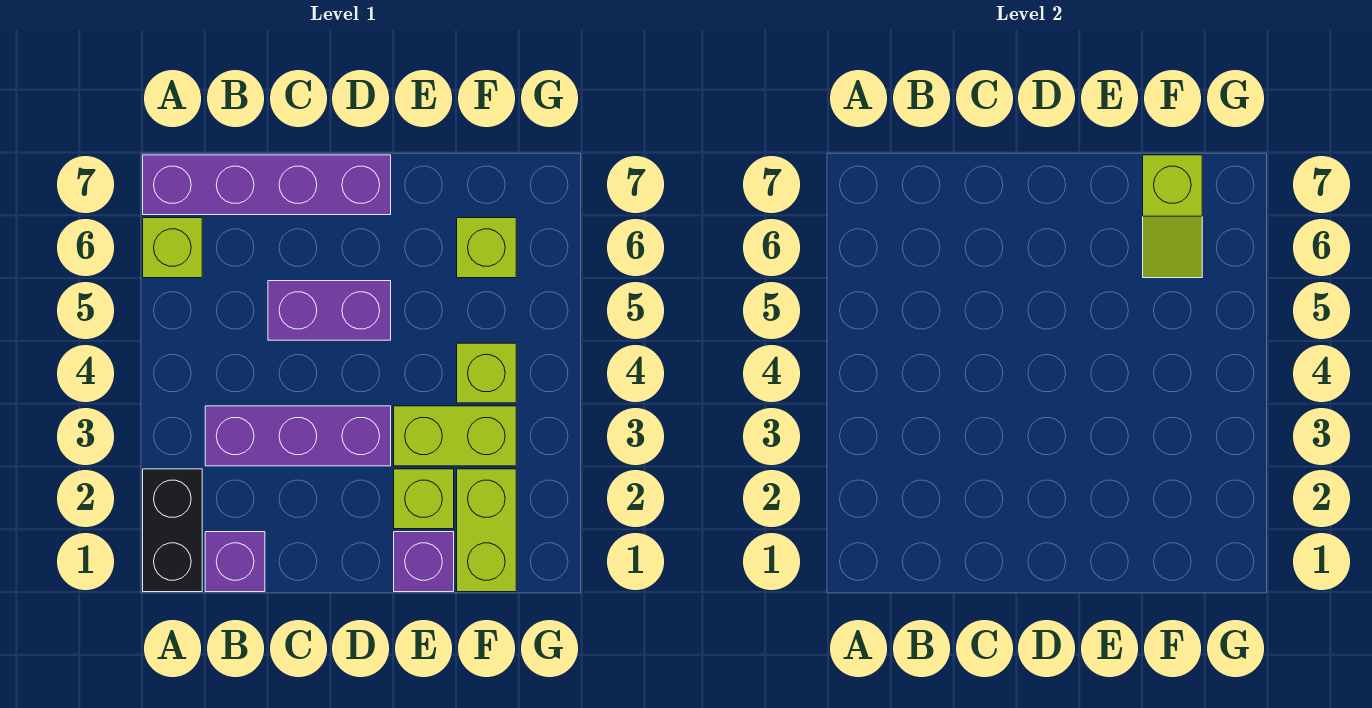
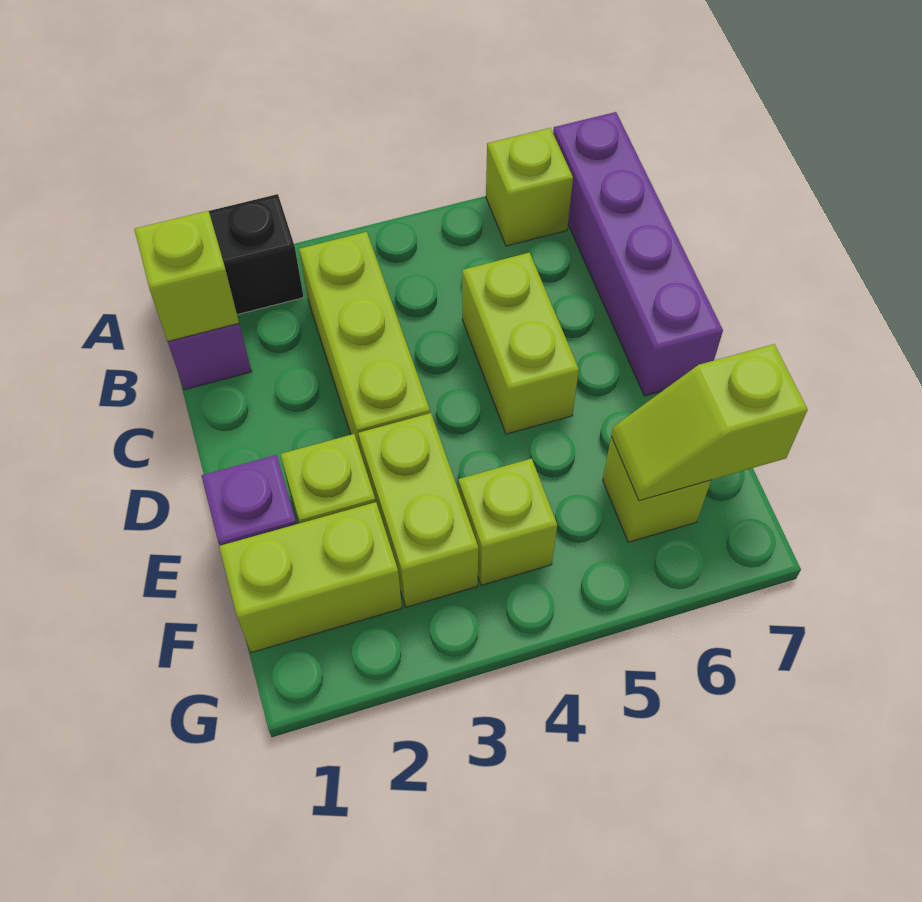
none -> lime 1x1 brick [134,211,239,342]
purple 1x3 brick [205,406,391,466] -> lime 1x3 brick [299,232,430,453]
purple 1x2 brick [268,281,391,340] -> lime 1x2 brick [462,253,579,434]

